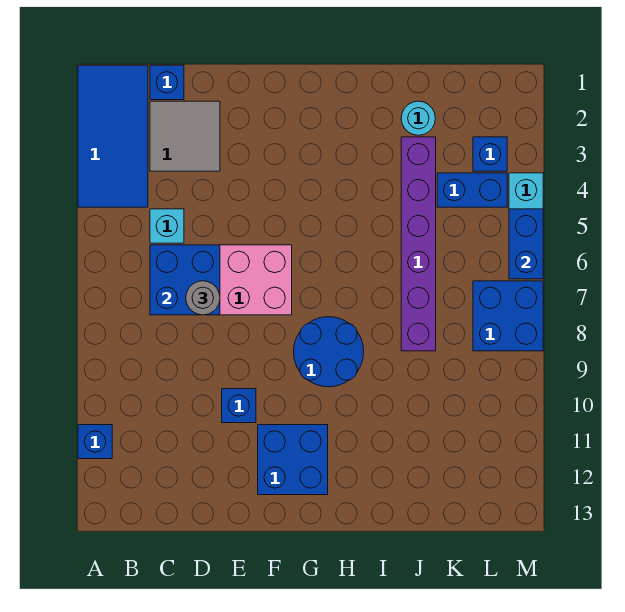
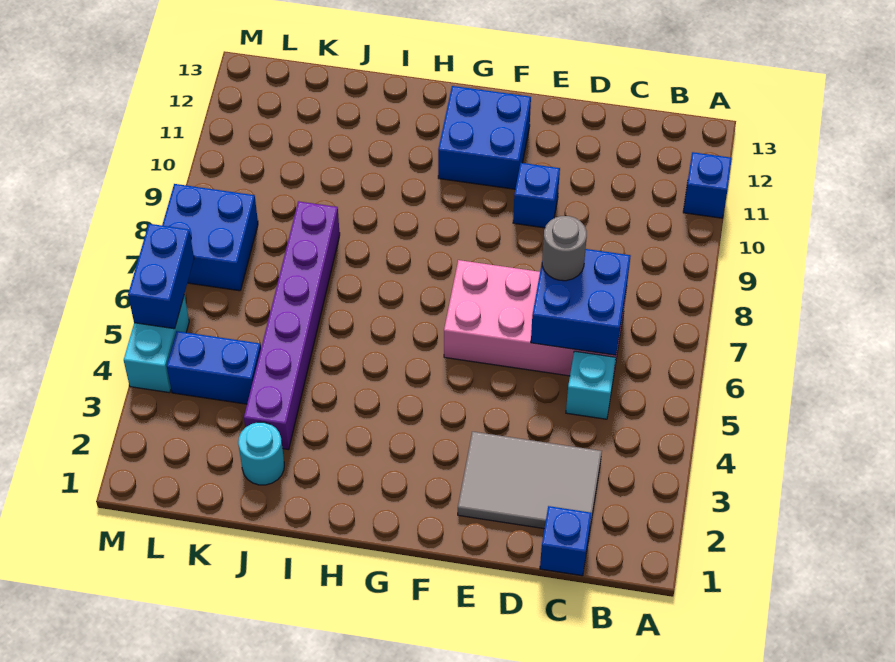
blue 2x4 tile [78,65,148,207] -> none
grey 2x2 tile [150,101,220,171] -> grey 2x3 tile [458,432,602,529]
blue 2x2 round brick [294,317,364,387] -> none
blue 1x1 brick [473,137,507,171] -> none

